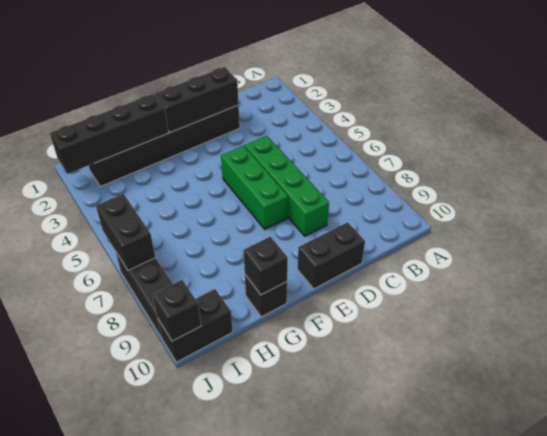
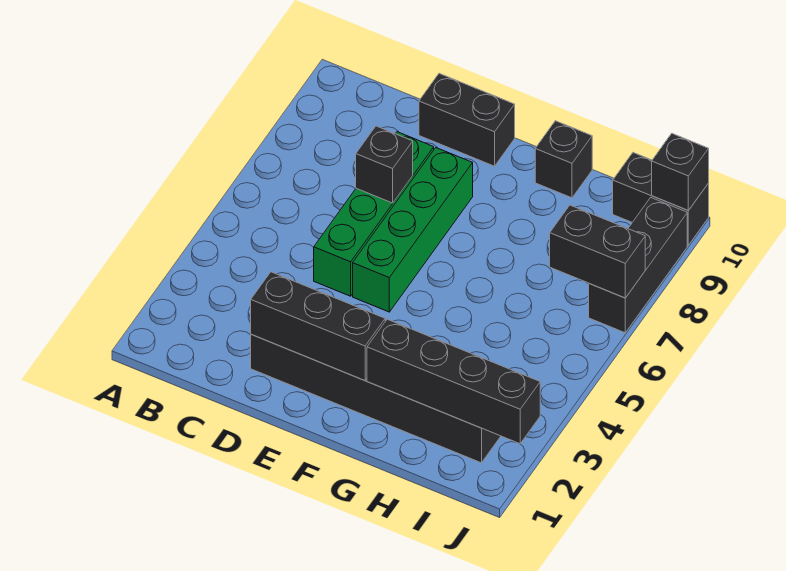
green 1x3 brick [221,146,288,229] -> green 1x4 brick [353,148,473,312]
black 1x1 brick [243,237,288,295] -> black 1x1 brick moved to [356,126,413,203]
black 1x2 brick [96,194,156,270] -> black 1x2 brick turned to [550,205,645,298]

